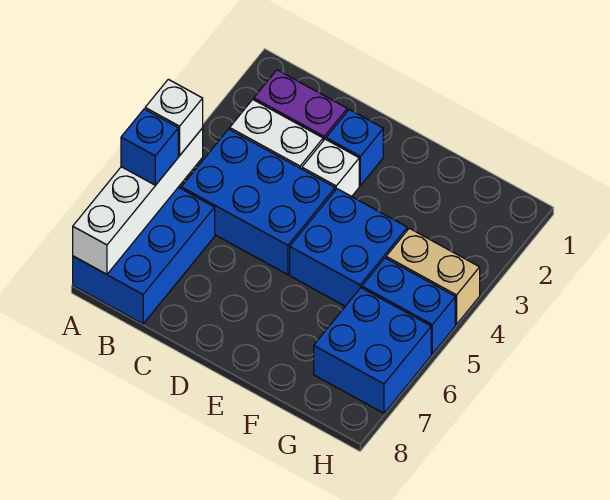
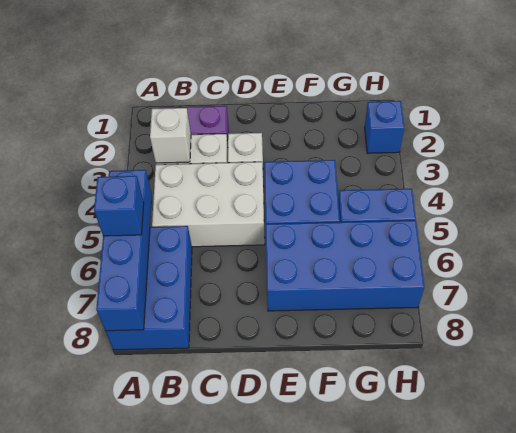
white 1x4 brick [73,128,203,274] -> blue 1x4 brick [96,170,152,331]
white 1x1 brick [145,79,203,156] -> white 1x1 brick moved to [150,108,191,163]
blue 2x3 brick [181,129,335,275] -> white 2x3 brick [152,162,265,247]
blue 1x1 brick [326,110,383,186] -> blue 1x1 brick moved to [365,101,404,153]
tan 1x2 brick [386,228,480,324] -> none
blue 2x2 brick [314,288,431,413] -> blue 2x4 brick [266,220,424,311]

